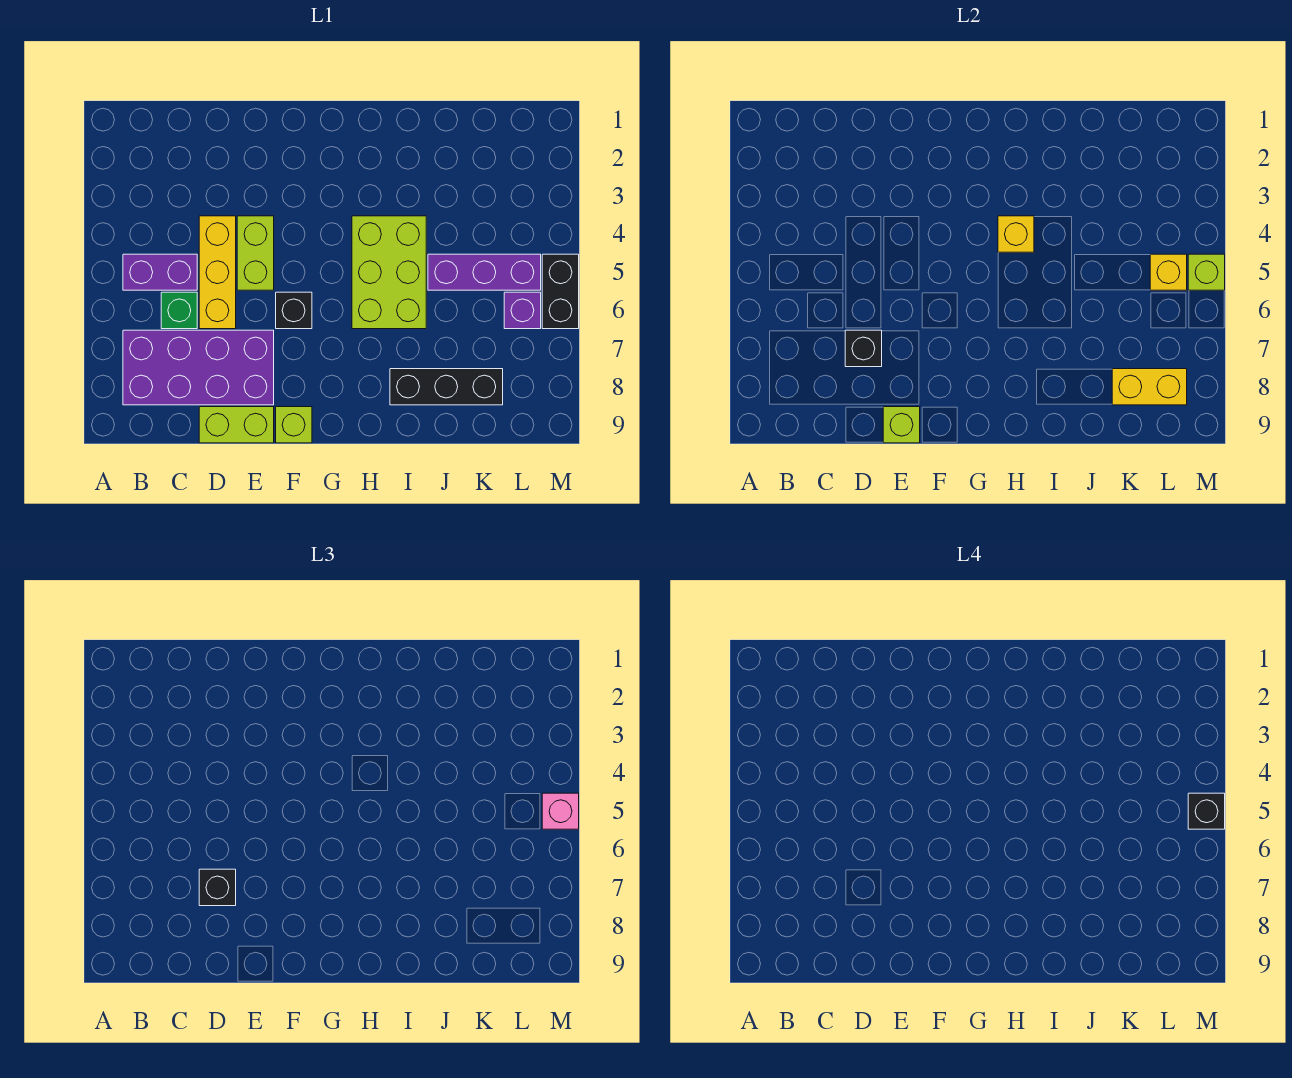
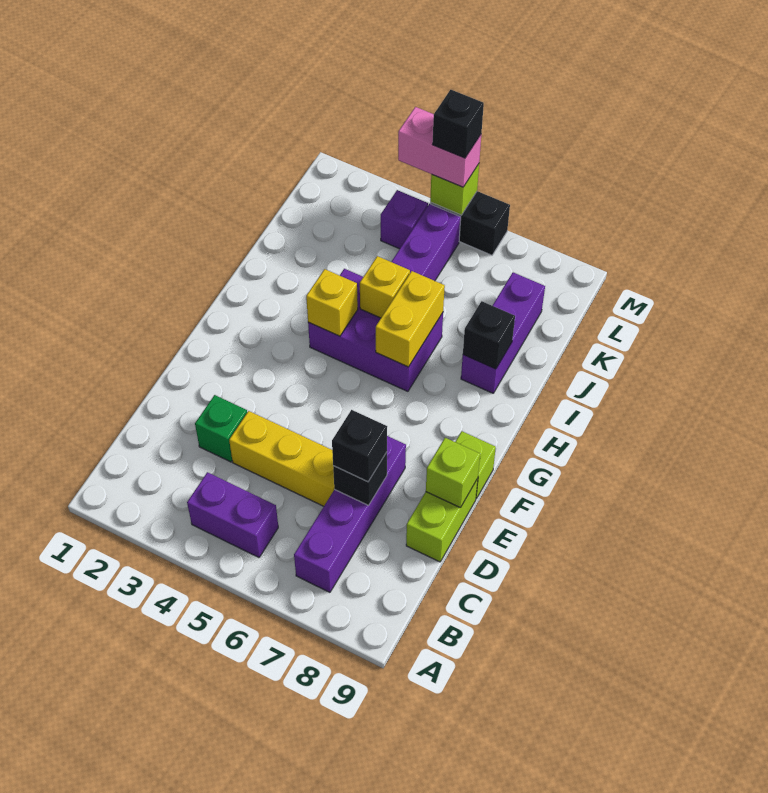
purple 1x2 brick [123,254,197,290] -> purple 1x2 brick turned to [187,472,278,557]
purple 2x4 brick [123,330,274,405] -> purple 1x4 brick [294,436,406,592]
green 1x1 brick [161,292,197,329] -> green 1x1 brick moved to [195,395,247,462]
lime 1x2 brick [237,216,274,290] -> none
black 1x1 brick [276,292,312,329] -> black 1x1 brick moved to [463,301,515,369]
lime 2x3 brick [352,216,426,329] -> purple 2x3 brick [308,269,443,391]
black 1x3 brick [390,369,503,405] -> purple 1x3 brick [461,273,545,393]
yellow 1x2 brick [1112,369,1187,405] -> yellow 1x2 brick moved to [376,271,445,367]
yellow 1x1 brick [1150,254,1187,290] -> yellow 1x1 brick moved to [360,256,410,318]
purple 1x1 brick [504,292,541,329] -> purple 1x1 brick moved to [381,190,428,249]
pink 1x1 brick [542,793,579,829] -> pink 1x2 brick [398,107,481,187]

